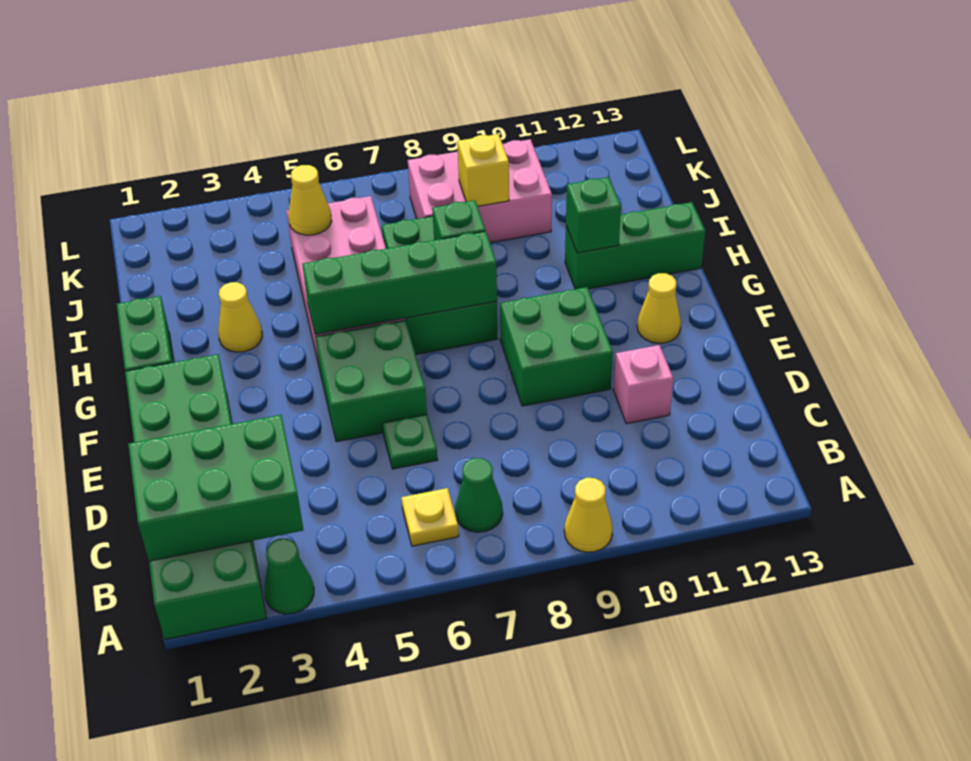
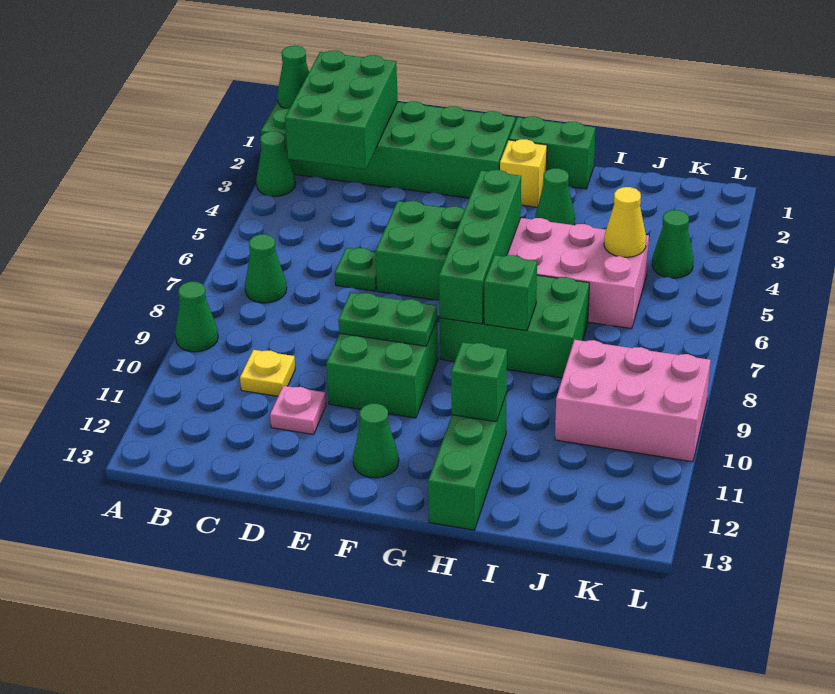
none -> green 1x1 cone [277,46,309,109]
yellow 1x1 cone [564,478,613,552] -> green 1x1 cone [175,282,218,352]
yellow 1x1 plate [401,488,459,546] -> yellow 1x1 plate moved to [240,350,295,396]
pink 1x1 brick [614,345,673,424] -> pink 1x1 plate [270,386,326,435]
none -> green 1x2 plate [338,293,437,346]
yellow 1x1 cone [637,273,681,343] -> green 1x1 cone [353,404,399,478]
yellow 1x1 cone [218,282,262,352] -> green 1x1 cone [535,168,575,225]
pink 2x3 brick [408,139,552,243] -> pink 2x3 brick turned to [555,340,711,462]
yellow 1x1 brick [457,134,509,206] -> yellow 1x1 brick moved to [500,139,547,207]
none -> green 1x1 cone [652,210,693,278]

